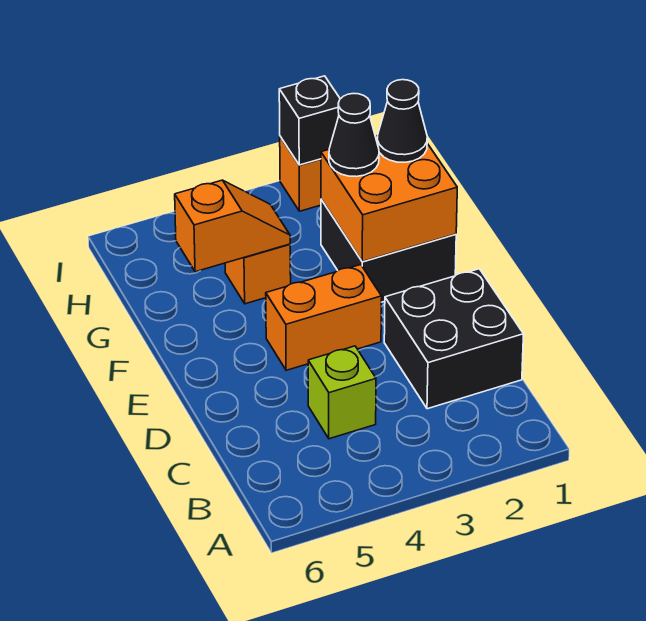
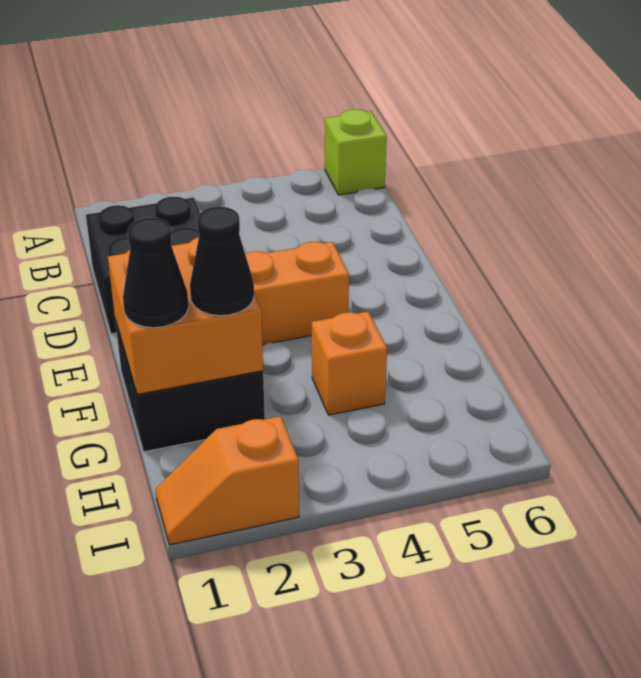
lime 1x1 brick [308,346,376,439] -> lime 1x1 brick moved to [325,109,387,195]
orange 1x2 slope [175,180,290,272] -> none
black 1x1 brick [279,76,340,165] -> none

